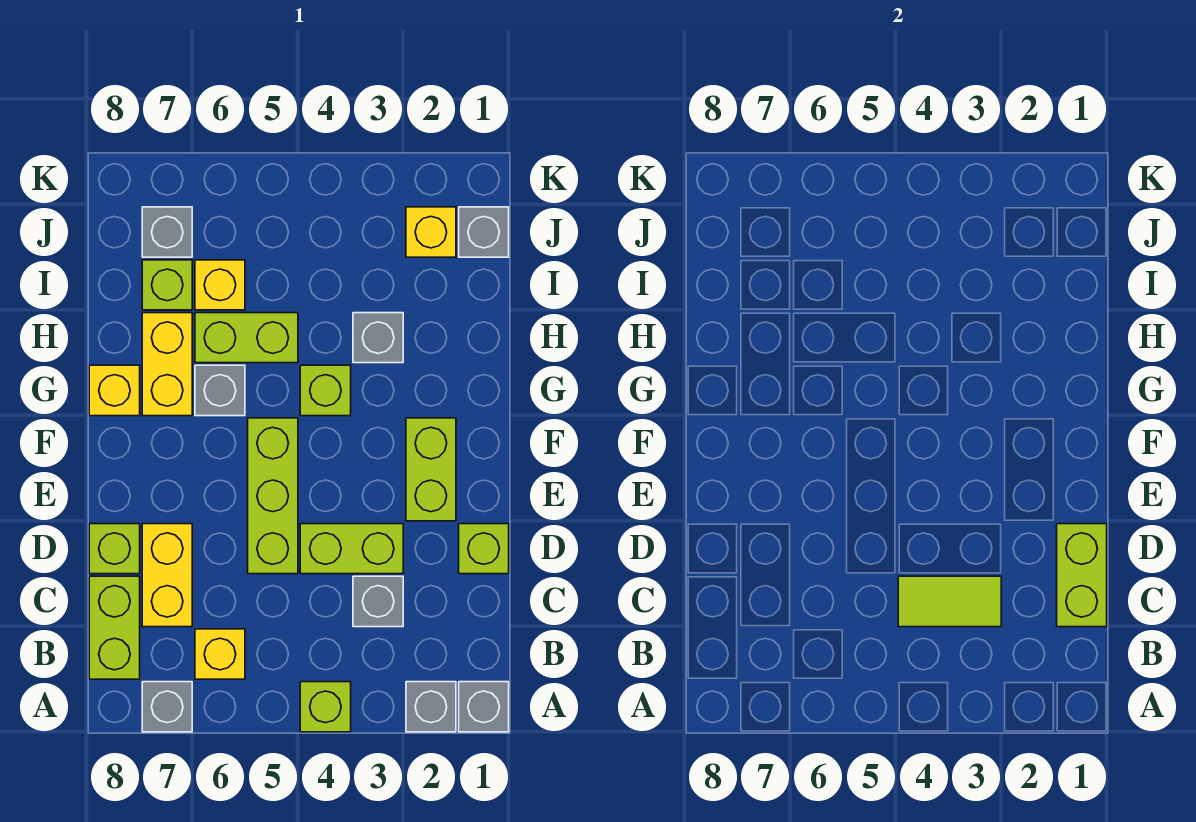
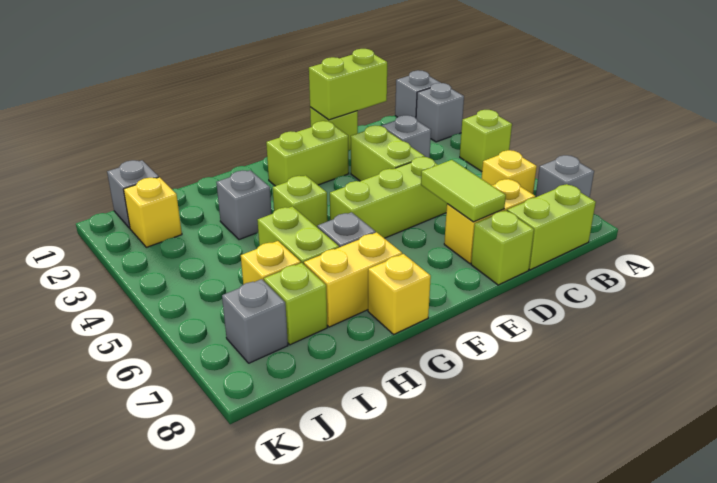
lime 1x2 tile [898,576,1001,627] -> lime 1x2 tile moved to [421,160,506,222]

